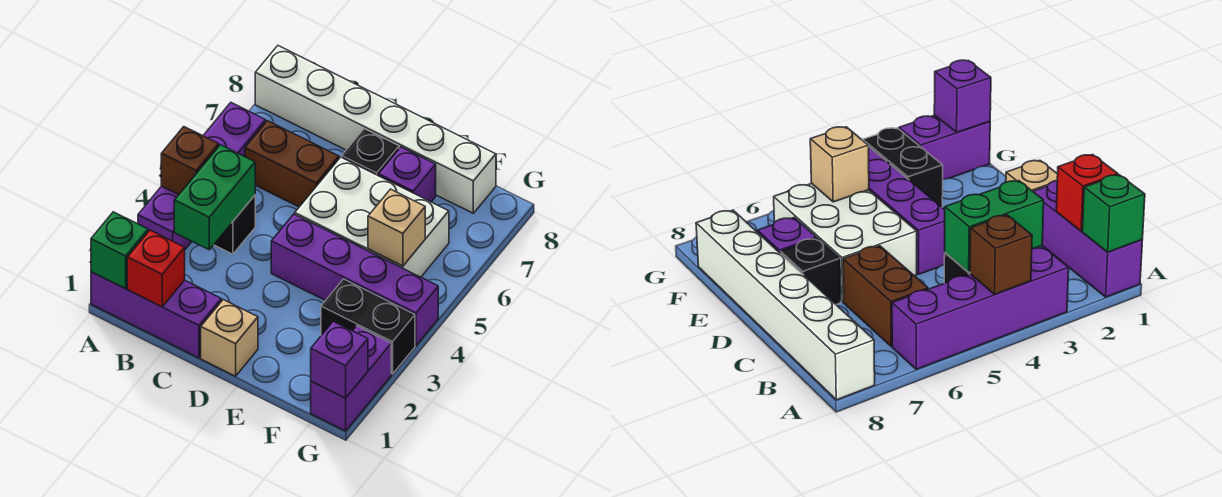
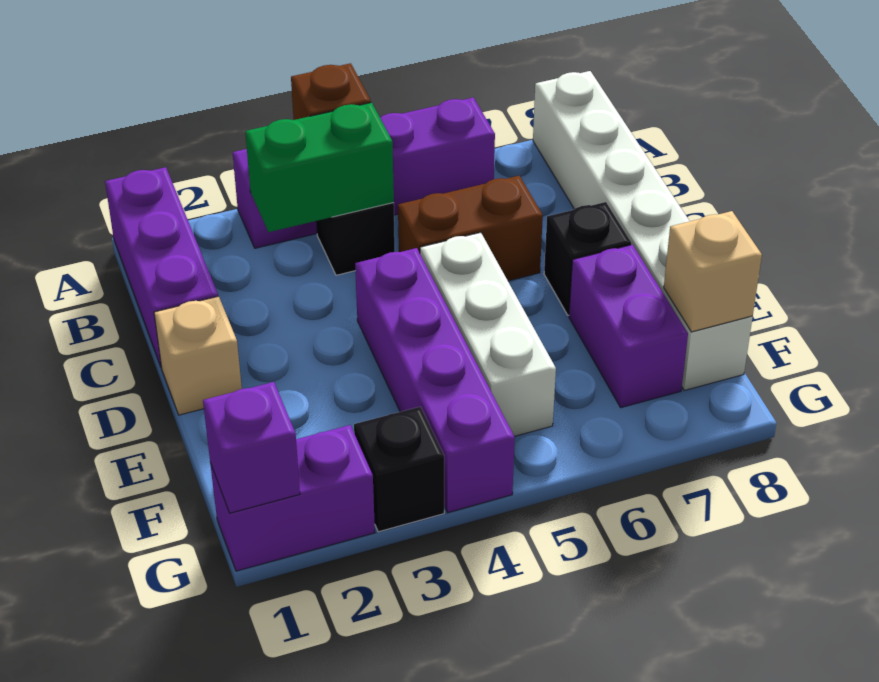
green 1x1 brick [91,212,148,289] -> none
red 1x1 brick [127,230,185,307] -> none
brown 1x2 brick [245,121,339,207] -> brown 1x2 brick turned to [398,176,543,281]
white 2x3 brick [295,157,449,277] -> white 1x3 brick [420,232,556,436]
purple 1x1 brick [378,147,436,202] -> purple 1x2 brick [569,245,688,408]
black 1x2 brick [321,279,415,374] -> black 1x1 brick [354,407,444,532]
tan 1x1 brick [368,189,425,266] -> tan 1x1 brick moved to [664,211,762,332]

